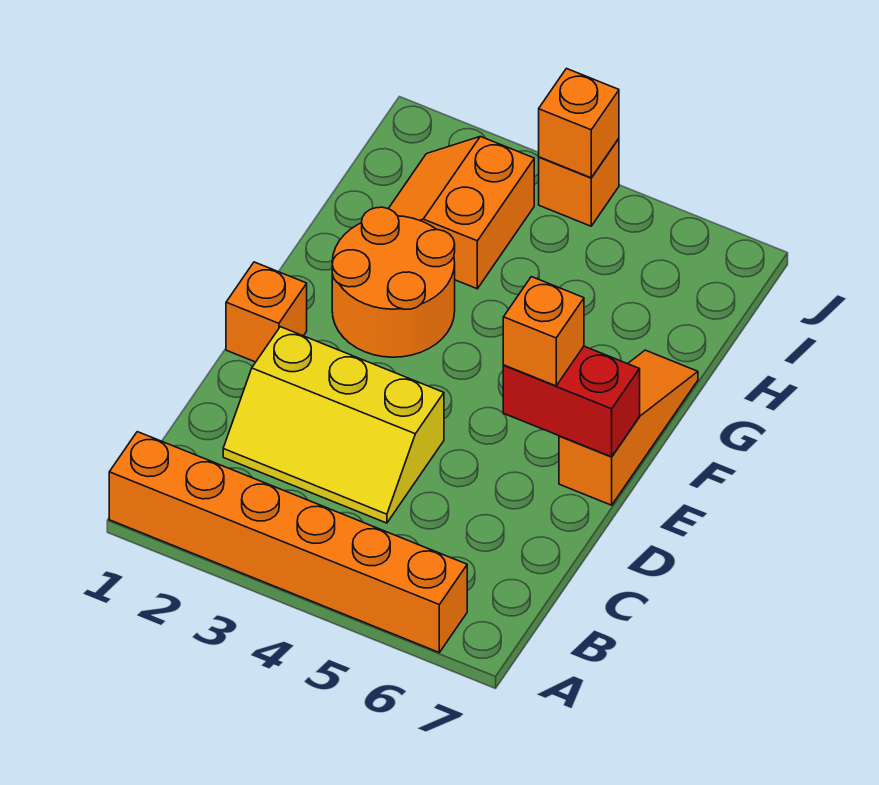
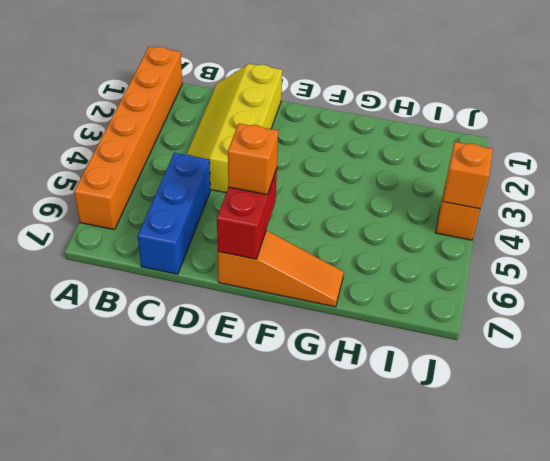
yellow 2x3 slope [223,327,444,523] -> yellow 2x4 slope [186,64,282,193]
none -> blue 1x3 brick [138,153,210,274]
orange 1x1 brick [226,262,307,362] -> none
orange 2x2 round brick [332,207,455,357] -> none
orange 2x2 slope [388,136,534,289] -> none

